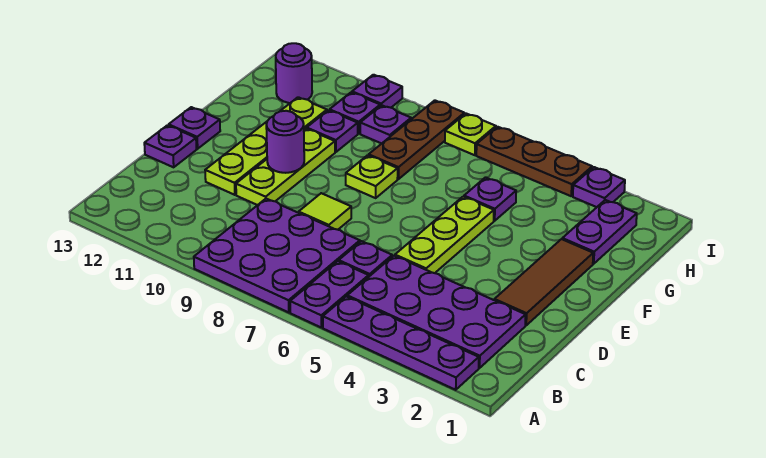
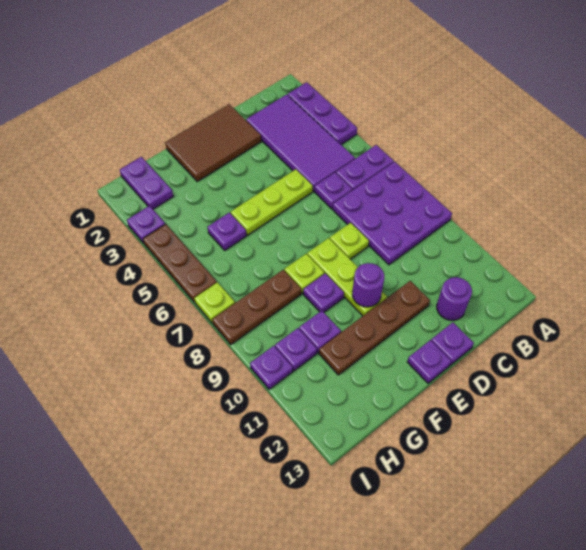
purple 1x4 plate [323,297,479,390] -> purple 1x3 plate [288,82,357,144]
purple 2x4 plate [347,256,526,368] -> purple 2x4 tile [246,94,355,191]
brown 1x3 tile [494,239,593,325] -> brown 2x3 tile [165,104,261,182]
lime 1x1 tile [299,193,351,230] -> lime 1x1 plate [330,223,369,259]
lime 1x3 plate [236,128,335,205] -> lime 1x3 plate turned to [307,238,387,316]
lime 1x4 plate [205,97,327,195] -> brown 1x4 plate [319,281,430,375]
purple 1x2 plate [562,200,637,264] -> purple 1x2 plate turned to [120,157,173,209]
purple 1x1 plate [360,105,411,144] -> purple 1x1 plate moved to [303,273,344,312]
purple 1x1 round brick [276,43,312,103] -> purple 1x1 round brick moved to [437,277,472,320]

